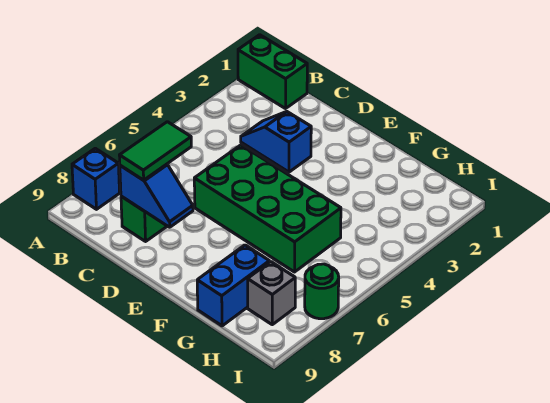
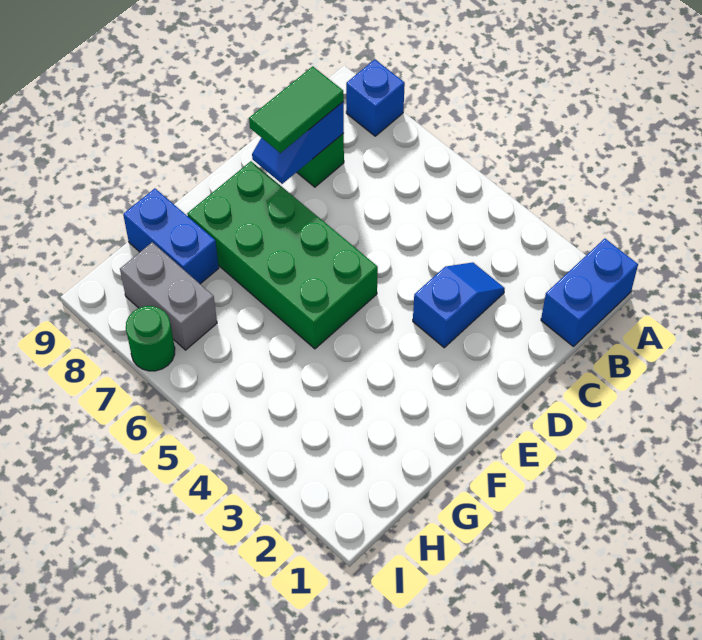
green 1x2 brick [238,35,307,109] -> blue 1x2 brick [541,239,638,347]
green 1x2 tile [119,122,191,180] -> green 1x2 tile turned to [249,66,344,153]
green 2x4 brick [194,145,341,272] -> green 2x4 brick turned to [187,161,378,349]
grey 1x1 brick [248,262,295,325] -> grey 1x2 brick [120,242,217,350]

